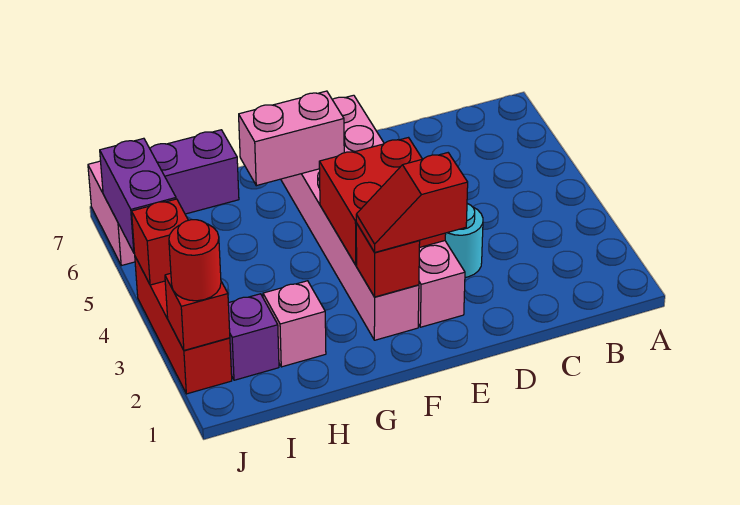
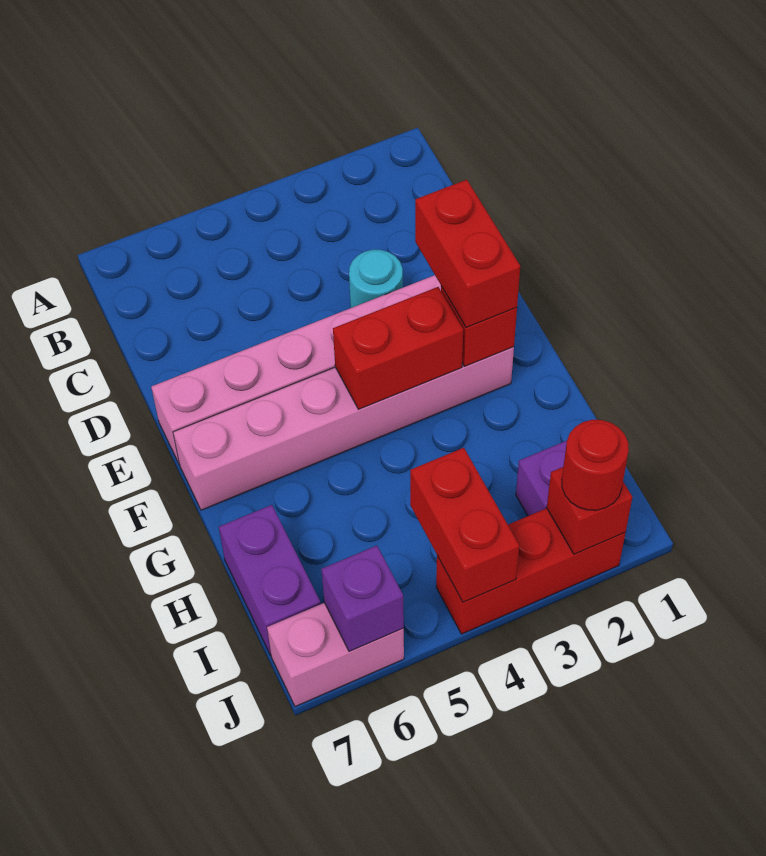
red 1x2 slope [356,153,468,252] -> red 1x2 brick [415,180,520,327]
red 2x2 brick [319,138,446,265] -> red 1x2 brick [333,287,463,409]
pink 1x2 brick [239,91,344,186] -> none
pink 1x1 brick [263,281,326,367] -> none
red 1x1 brick [132,199,188,285] -> red 1x2 brick [410,448,519,602]
purple 1x2 brick [100,138,176,252] -> purple 1x1 brick [321,546,404,652]

